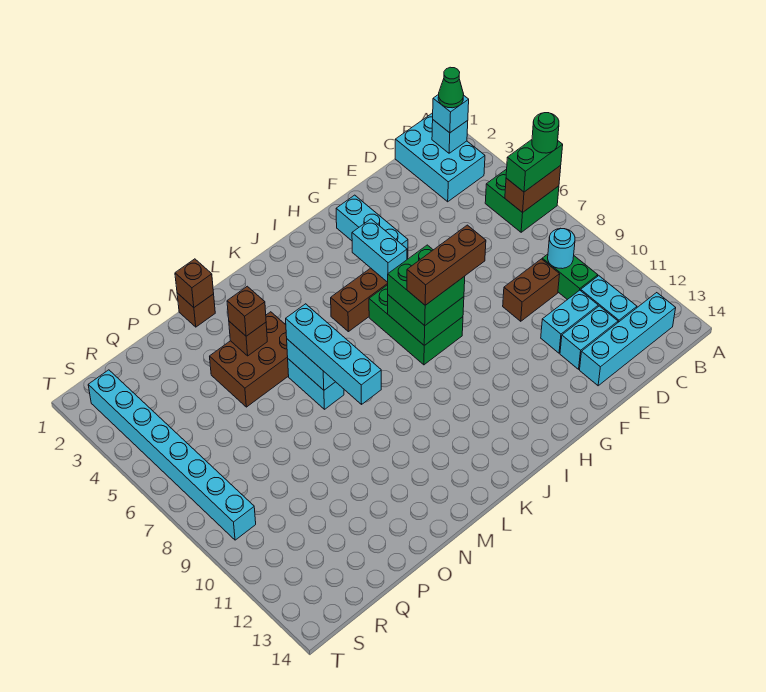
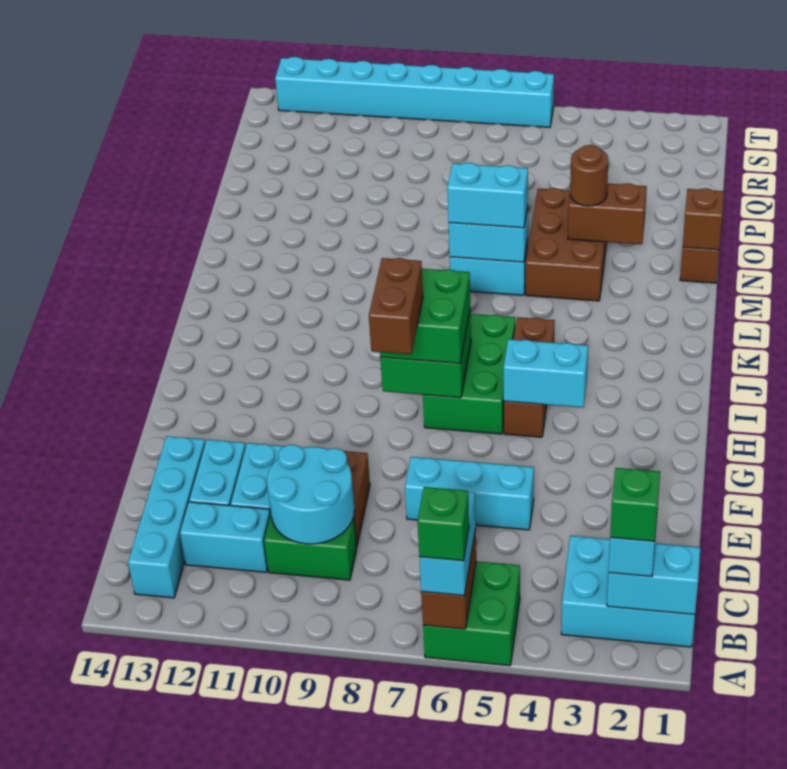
green 1x2 brick [506,140,563,192] -> cyan 1x2 brick [419,492,476,596]
green 1x1 round brick [532,113,559,153] -> green 1x1 brick [417,487,469,561]
cyan 1x1 brick [432,120,468,153] -> cyan 1x2 brick [607,543,700,614]
green 1x1 cone [438,67,464,108] -> green 1x1 brick [610,468,660,541]
cyan 1x1 round brick [548,228,575,269] -> cyan 2x2 round brick [267,445,355,544]
cyan 1x3 brick [336,195,408,259] -> cyan 1x3 brick moved to [405,457,534,530]
brown 1x3 brick [407,225,486,305] -> brown 1x2 brick [369,258,423,355]
green 2x3 brick [369,285,463,365] -> green 2x3 brick turned to [423,314,515,434]
cyan 1x4 brick [286,304,381,404] -> cyan 1x2 brick [447,163,528,228]
brown 1x1 brick [229,321,267,356] -> brown 1x2 brick [568,183,647,244]
brown 1x1 brick [227,286,266,336] -> brown 1x1 round brick [570,145,608,206]
cyan 1x8 brick [88,370,256,540] -> cyan 1x8 brick moved to [275,57,554,127]

